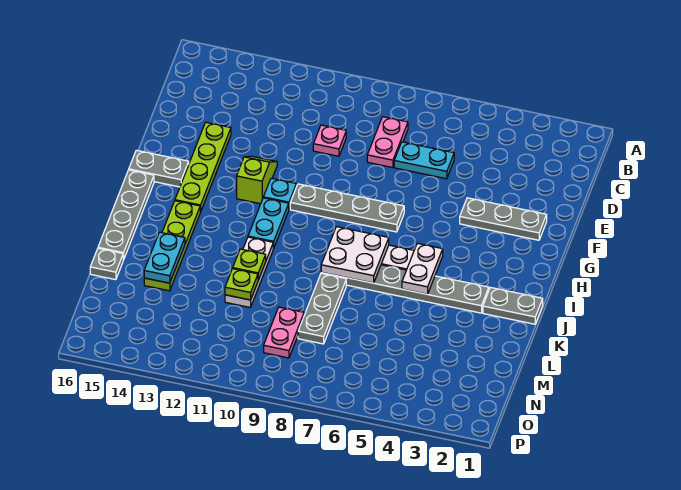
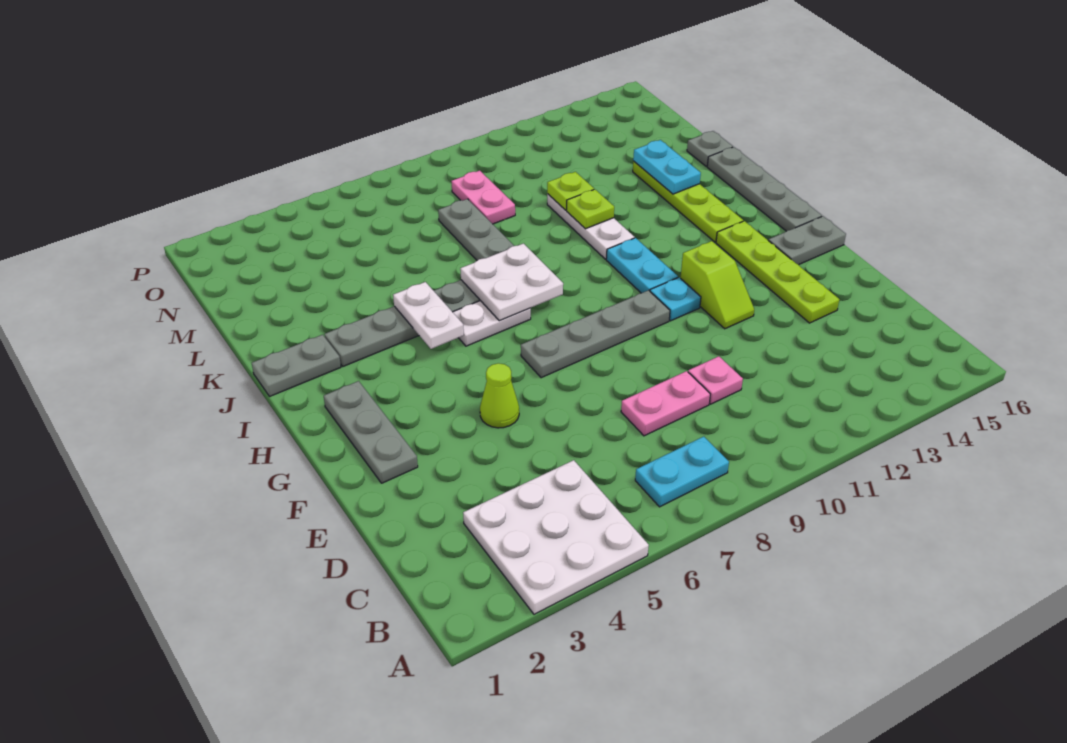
none -> white 3x3 plate [463,460,649,614]
pink 1x2 plate [367,117,408,168] -> pink 1x2 plate turned to [621,371,710,436]
cyan 1x2 plate [394,142,454,179] -> cyan 1x2 plate moved to [635,437,729,507]
grey 1x3 plate [460,198,547,240] -> grey 1x3 plate turned to [324,381,418,483]
none -> lime 1x1 cone [480,363,519,428]

